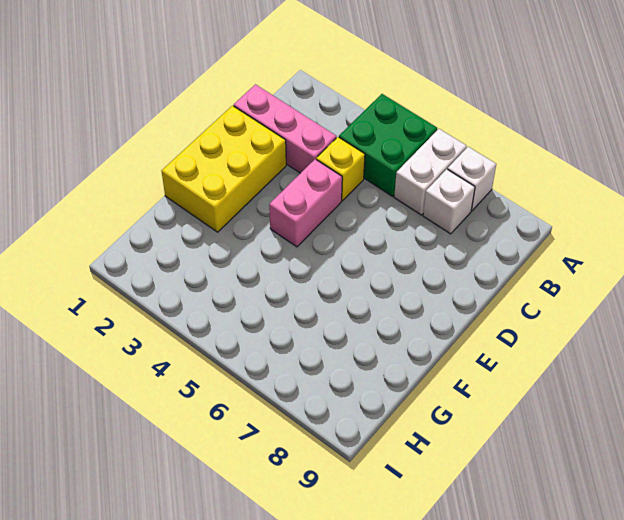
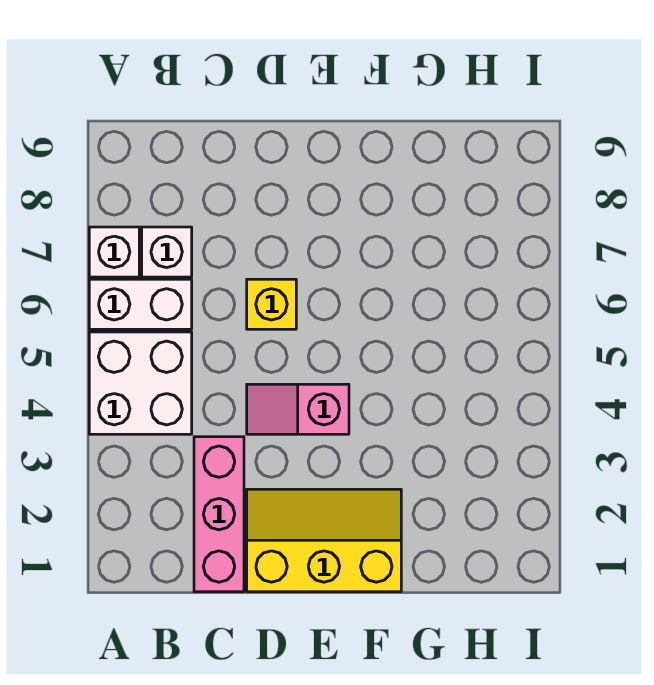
green 2x2 brick [339,94,437,197] -> white 2x2 brick [89,332,192,434]
yellow 1x1 brick [316,137,365,201] -> yellow 1x1 brick moved to [247,279,296,329]
yellow 2x3 brick [162,106,286,232] -> yellow 2x3 slope [247,489,401,592]
pink 1x2 brick [269,159,342,247] -> pink 1x2 slope [247,384,349,434]

